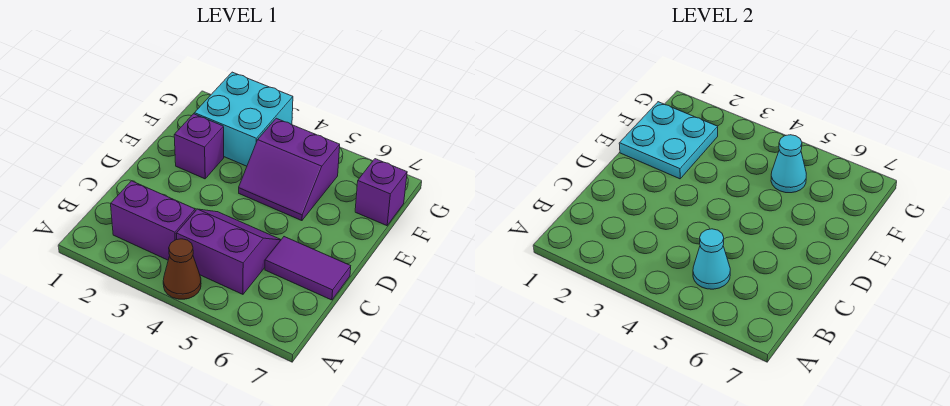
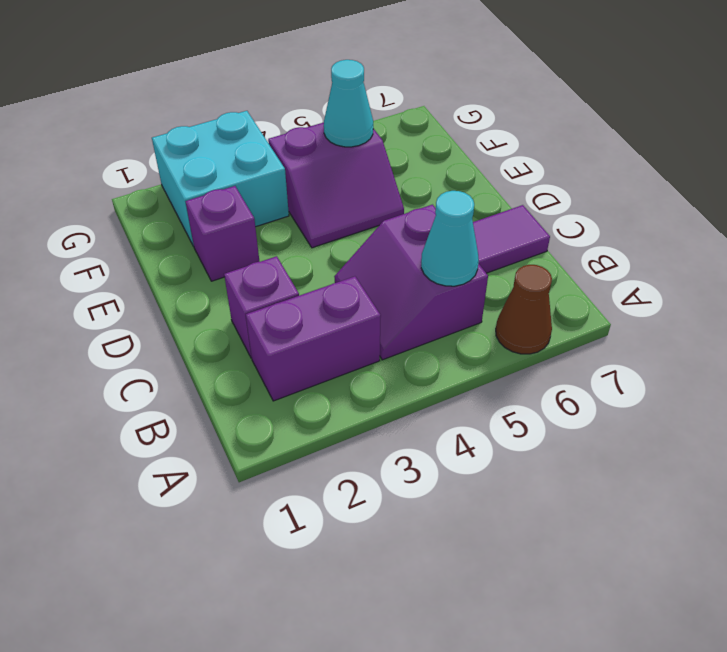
brown 1x1 cone [163,239,201,299] -> brown 1x1 cone moved to [496,265,552,354]
purple 2x2 slope [176,209,281,294] -> purple 2x2 slope turned to [334,205,488,360]
cyan 2x2 plate [619,102,718,179] -> none
purple 1x1 brick [355,159,407,226] -> purple 1x1 brick moved to [224,256,299,358]

